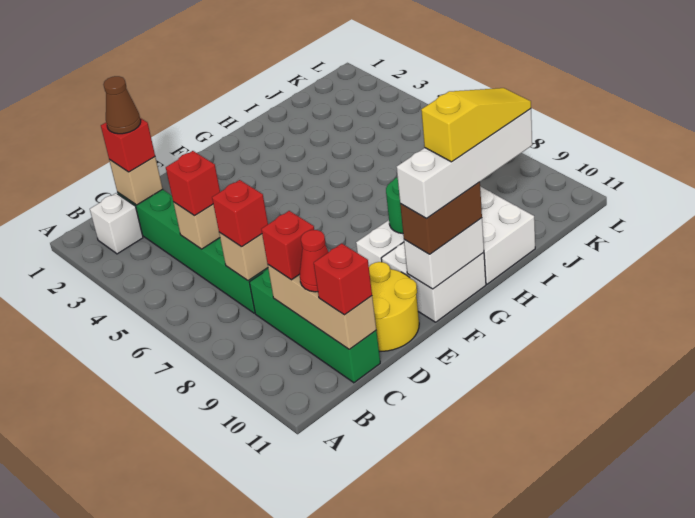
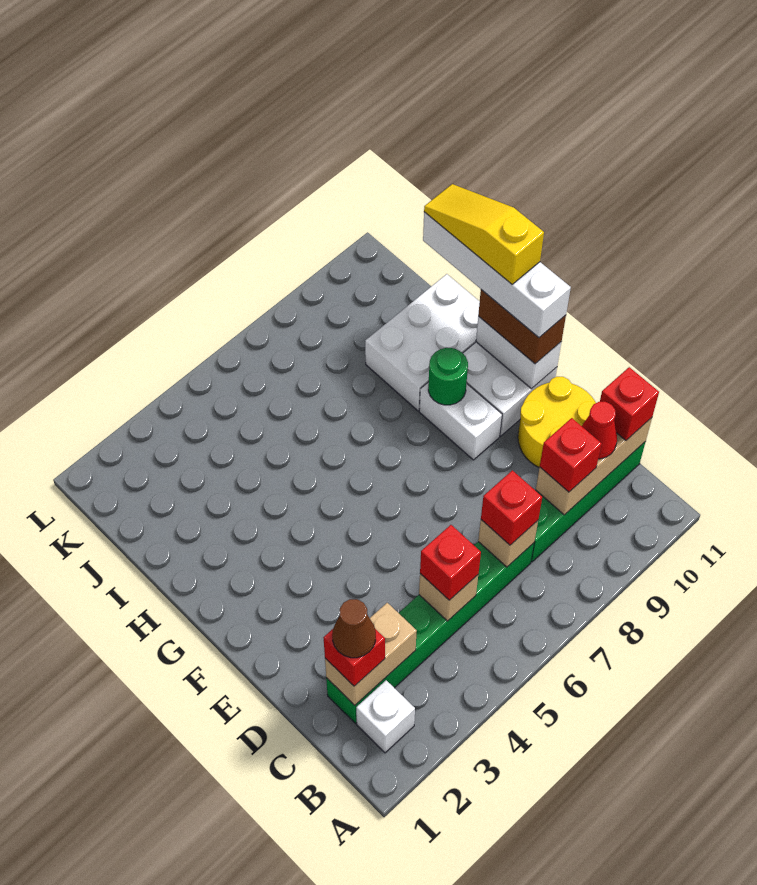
tan 1x1 brick [109,157,163,205] -> tan 1x2 brick [325,603,417,705]

